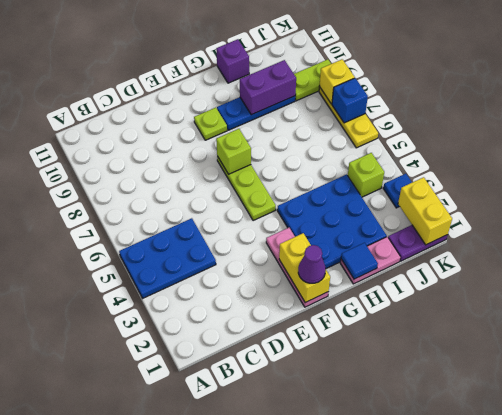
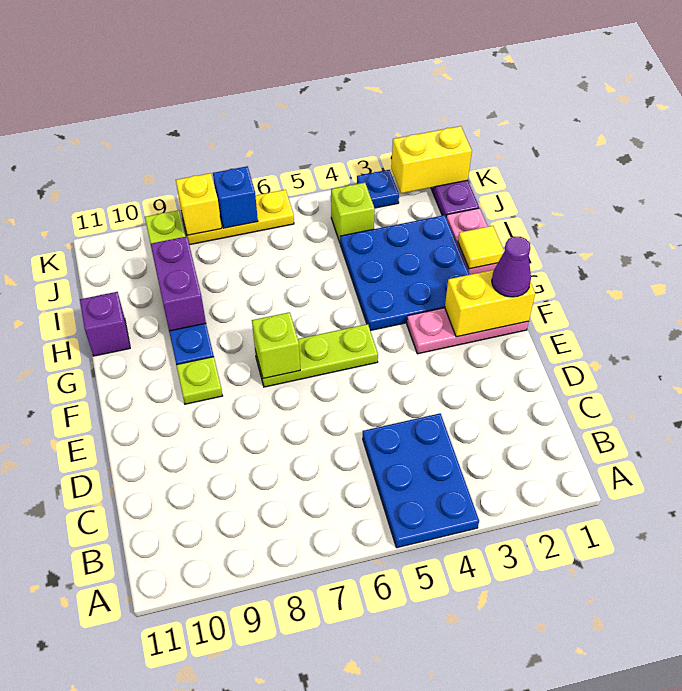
blue 1x1 tile [341,243,378,279] -> yellow 1x1 tile [458,226,504,269]

